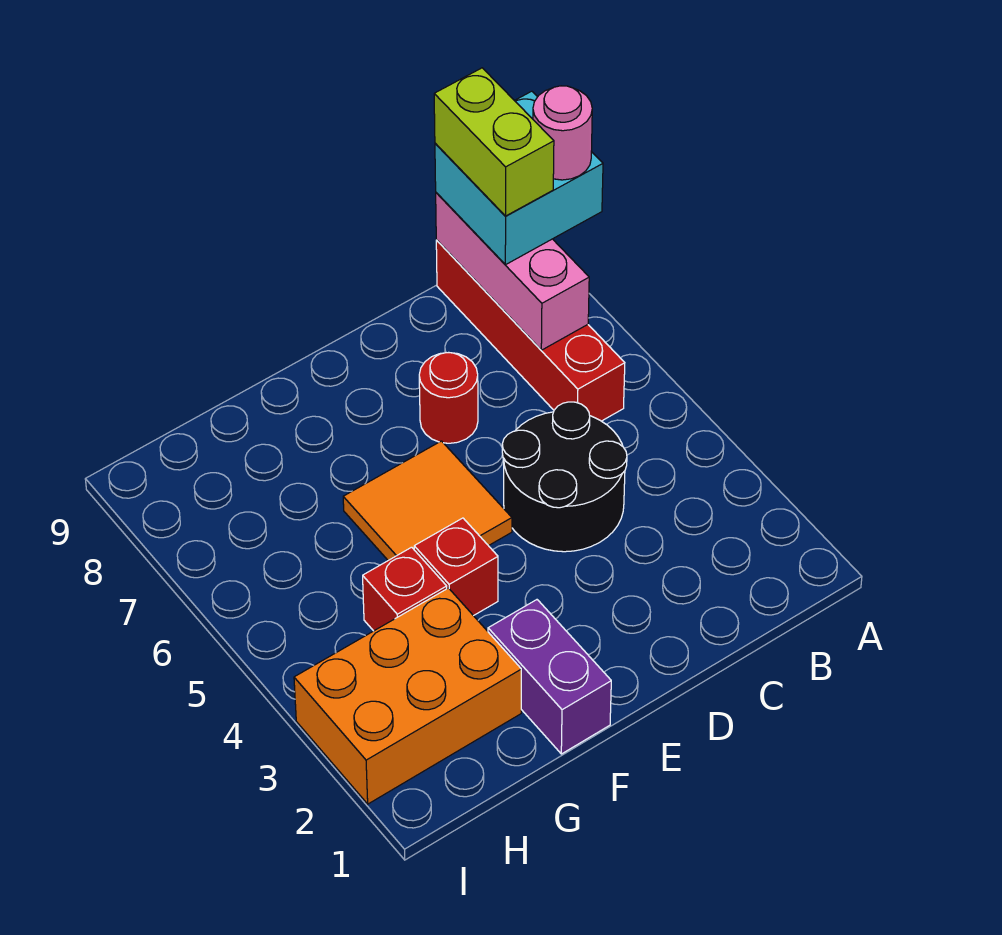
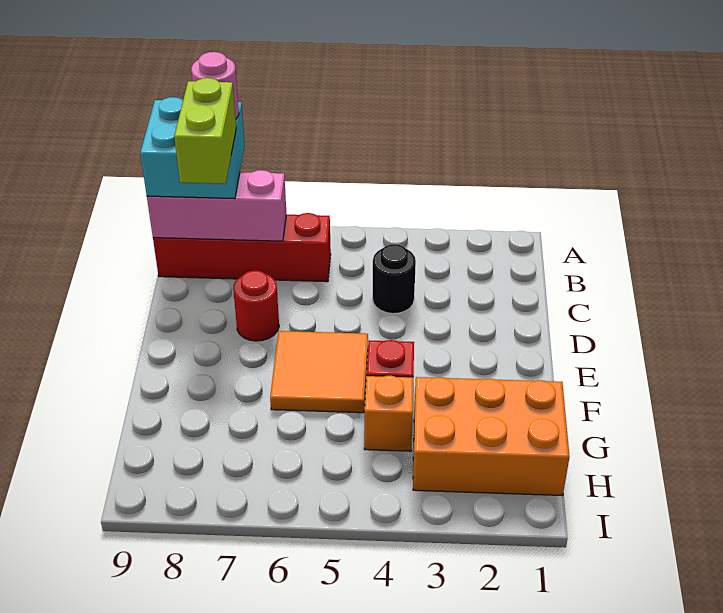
lime 1x2 brick [434,68,554,216] -> lime 1x2 brick turned to [174,78,236,184]
black 2x2 round brick [502,402,627,552] -> black 1x1 round brick [373,244,416,314]
purple 1x2 brick [488,600,611,754] -> none
orange 2x3 brick [294,588,521,804] -> orange 2x3 brick turned to [413,377,570,496]
red 1x1 brick [363,547,447,631] -> orange 1x1 brick [364,376,414,451]

